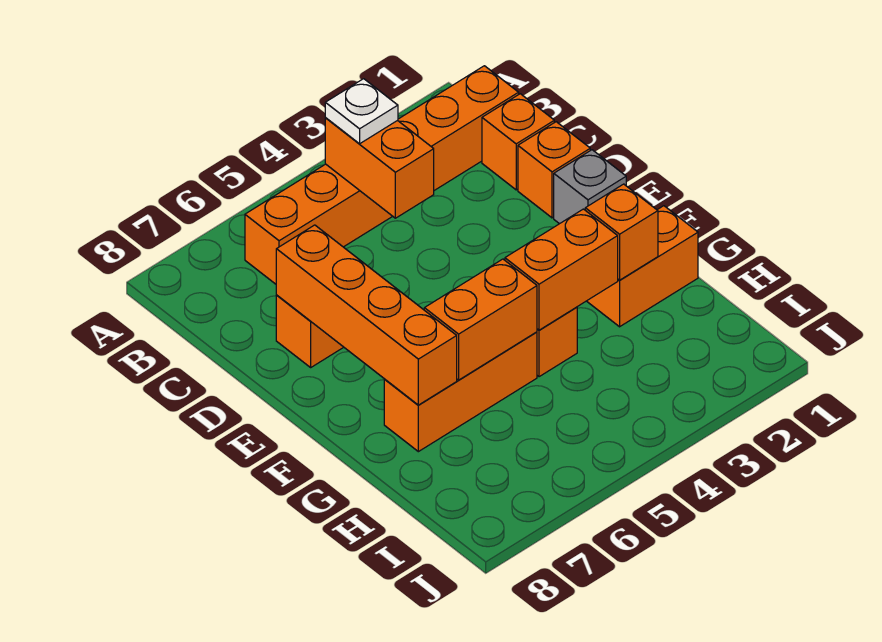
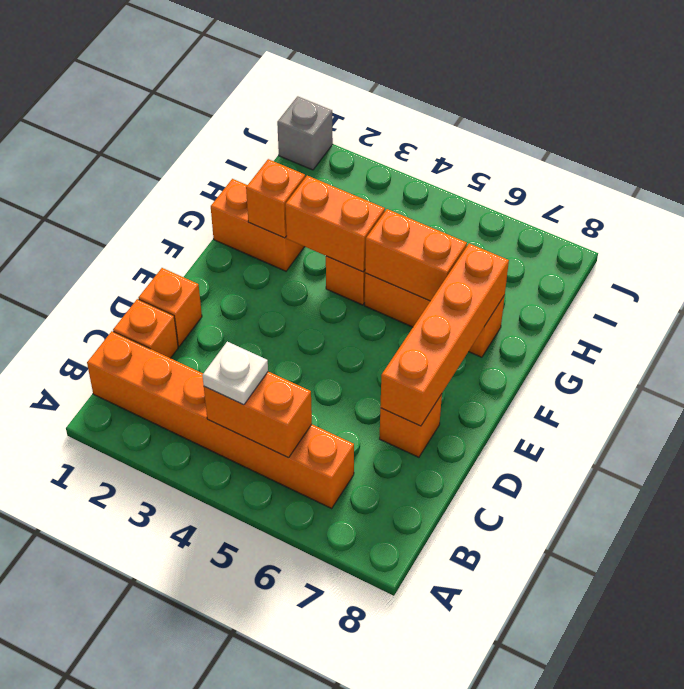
orange 1x2 brick [325,118,434,218] -> orange 1x2 brick turned to [204,372,312,458]
grey 1x1 brick [554,150,626,224] -> grey 1x1 brick moved to [277,96,333,170]

